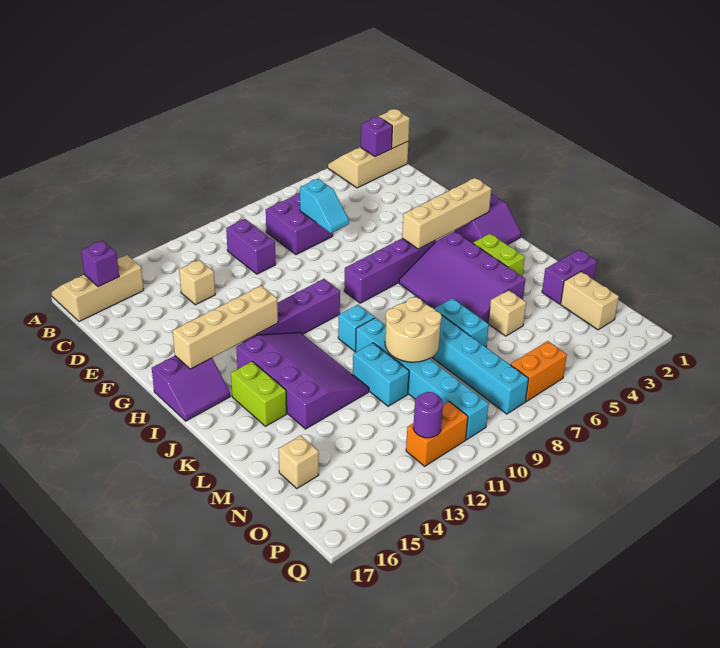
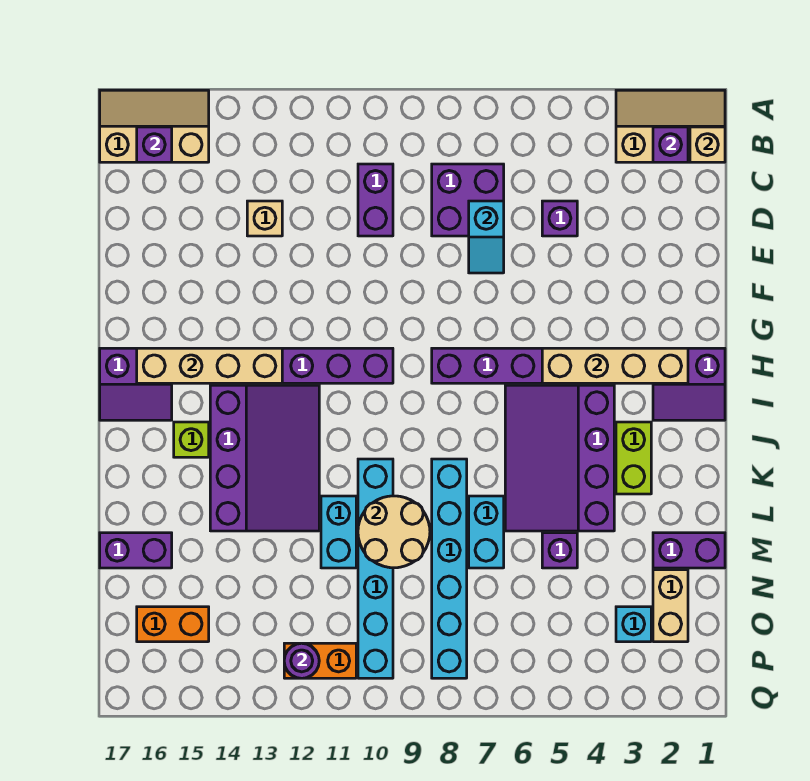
none -> purple 1x1 brick [542,201,577,236]
cyan 1x1 brick [338,305,375,351] -> cyan 1x1 brick moved to [616,607,651,642]
lime 1x2 brick [231,362,287,426] -> lime 1x1 brick [174,422,209,457]
tan 1x1 brick [488,290,526,336] -> purple 1x1 brick [542,533,577,568]
none -> purple 1x2 brick [100,533,172,568]
tan 1x1 brick [279,436,319,488] -> none
orange 1x2 brick [510,341,567,401] -> orange 1x2 brick moved to [137,607,209,642]

